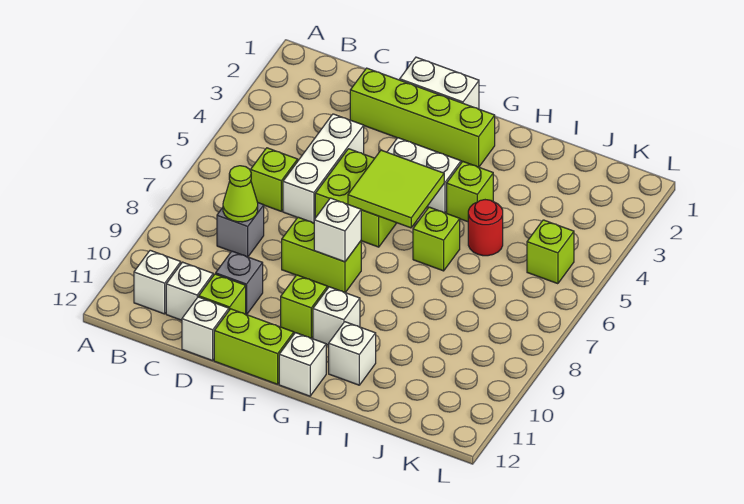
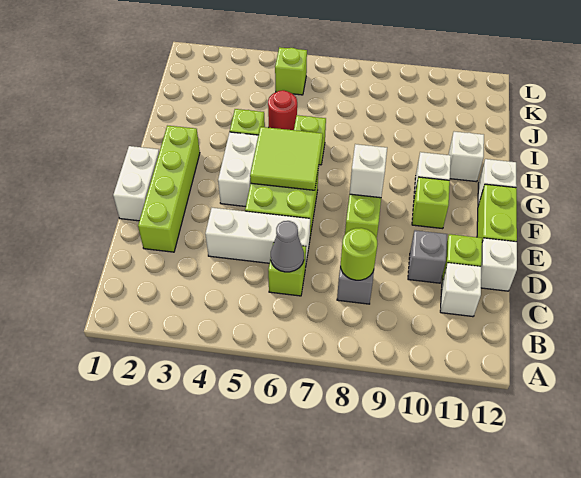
white 1x1 brick [134,250,181,314] -> none
none -> grey 1x1 cone [271,221,304,272]
lime 1x1 cone [223,166,258,222] -> lime 1x1 round brick [341,228,377,280]

